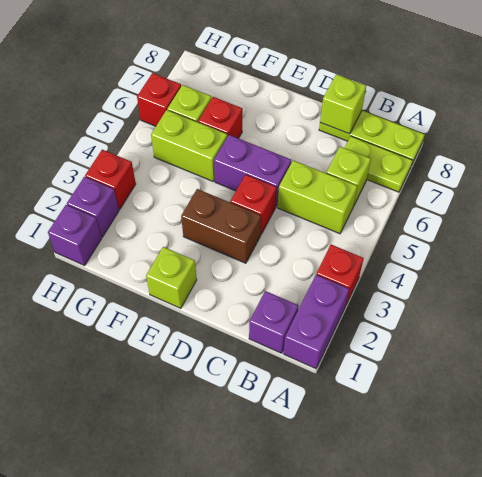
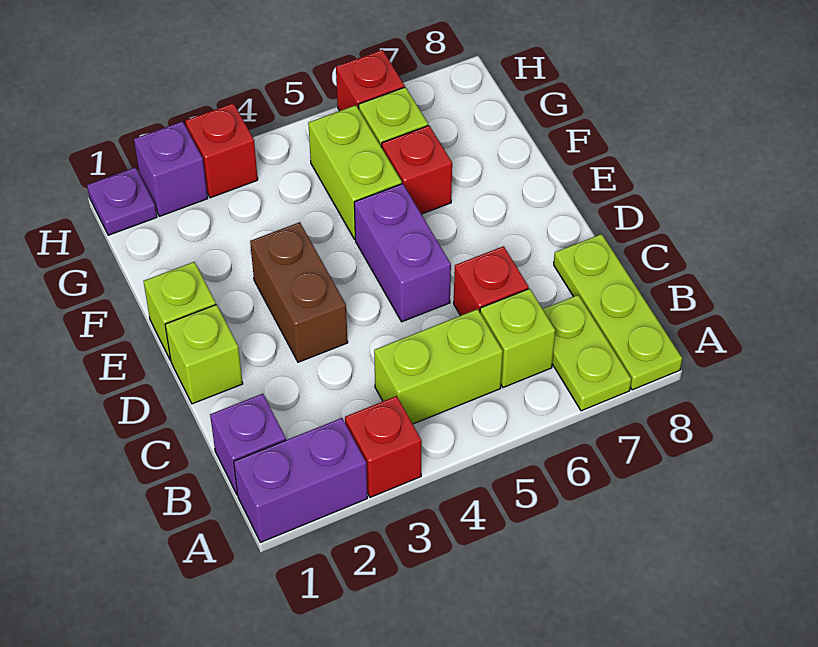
lime 1x2 brick [277,160,357,234] -> lime 1x2 brick turned to [374,309,503,424]
lime 1x1 brick [320,74,366,134] -> lime 1x1 brick moved to [165,305,243,404]
red 1x1 brick [230,175,277,235] -> red 1x1 brick moved to [454,246,529,316]
purple 1x1 brick [48,205,102,266] -> purple 1x1 plate [87,167,157,235]

